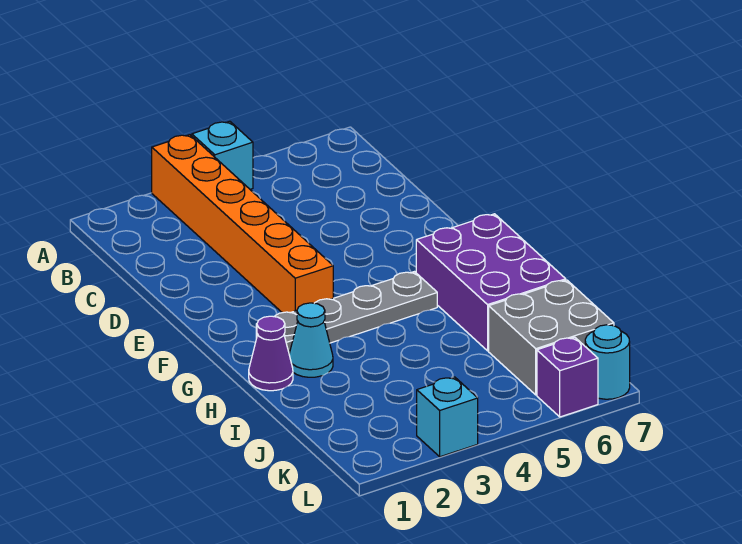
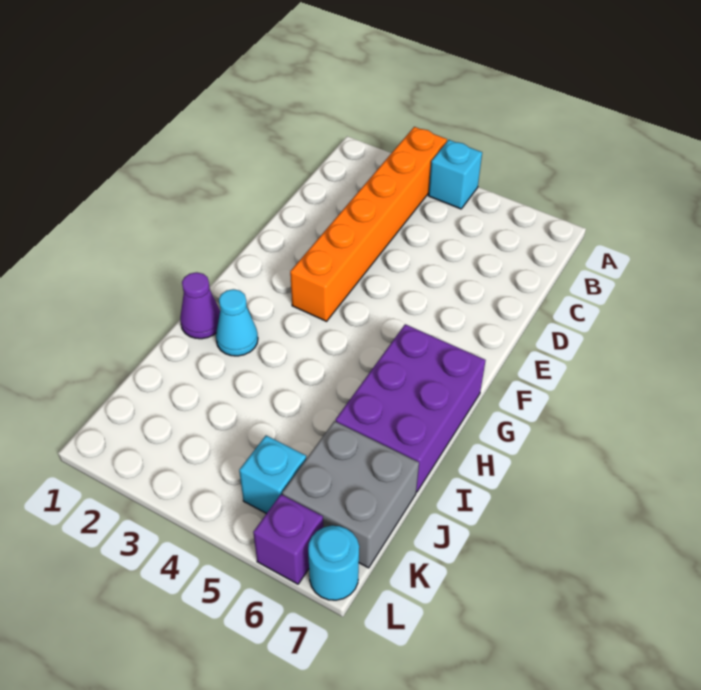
grey 1x4 plate [256,272,437,353] -> none
cyan 1x1 brick [417,377,478,457] -> cyan 1x1 brick moved to [239,436,306,514]

